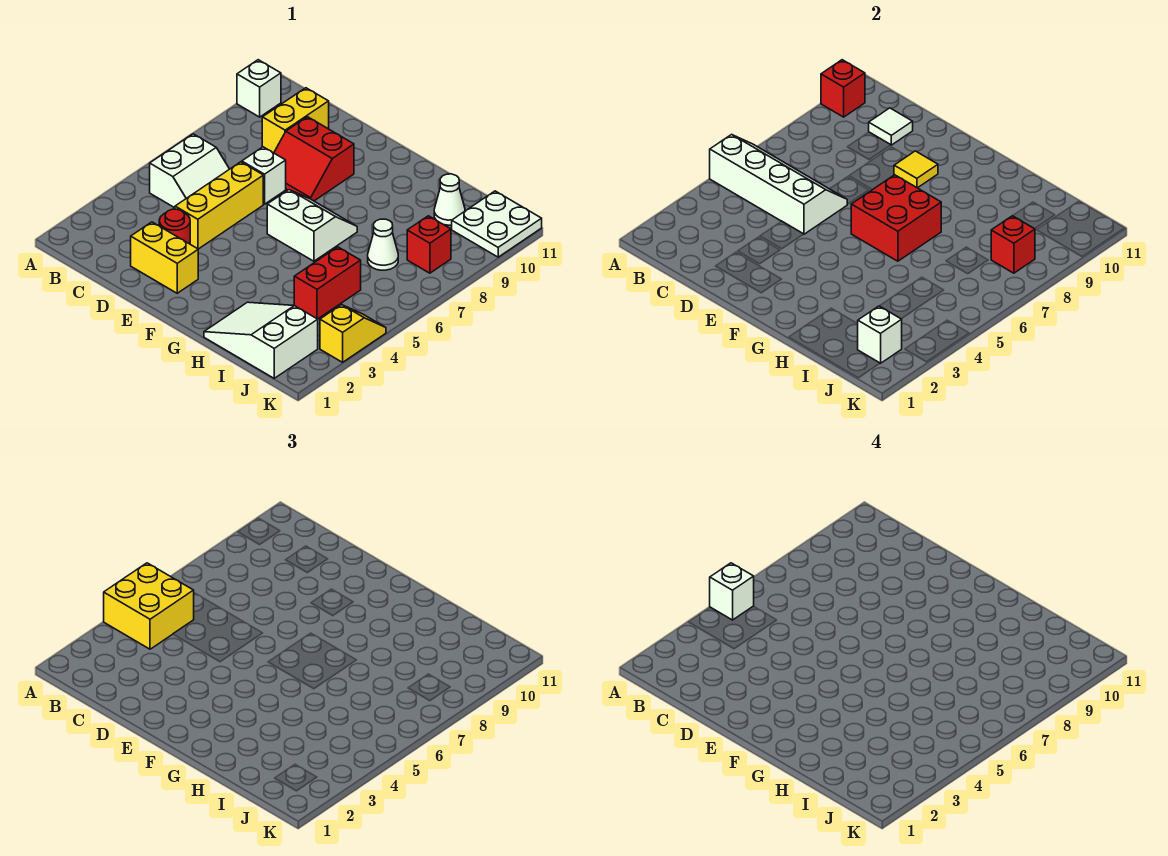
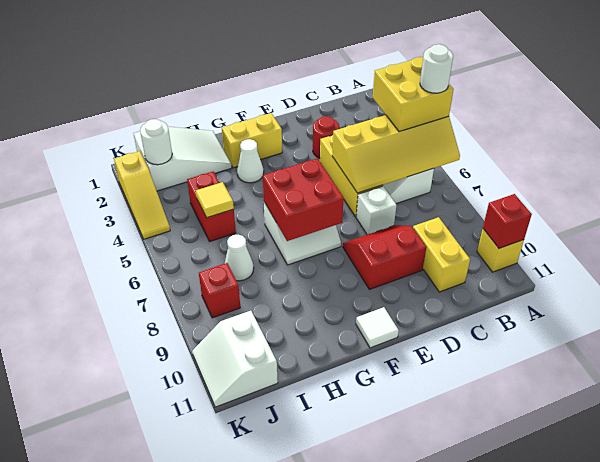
white 2x4 slope [710,135,847,234] -> yellow 2x4 slope [332,115,460,193]
white 1x1 brick [710,563,754,620] -> white 1x1 round brick [420,44,453,93]
white 1x1 brick [237,60,281,117] -> yellow 1x1 brick [477,229,524,272]
white 1x1 tile [869,108,913,145] -> white 1x1 tile moved to [356,307,399,348]
yellow 1x2 brick [131,222,198,293] -> yellow 1x2 brick moved to [222,113,282,168]
yellow 1x1 tile [894,151,938,188] -> yellow 1x1 tile moved to [196,182,234,218]
white 1x1 cone [434,174,465,225] -> white 1x1 cone moved to [237,139,264,183]
white 1x1 brick [858,306,902,363] -> white 1x1 round brick [140,119,172,165]
red 1x1 brick [991,216,1035,273] -> none
white 2x2 plate [452,191,542,257] -> white 2x2 slope [192,311,278,407]
yellow 1x2 slope [320,305,386,362] -> yellow 1x3 slope [114,151,170,239]

